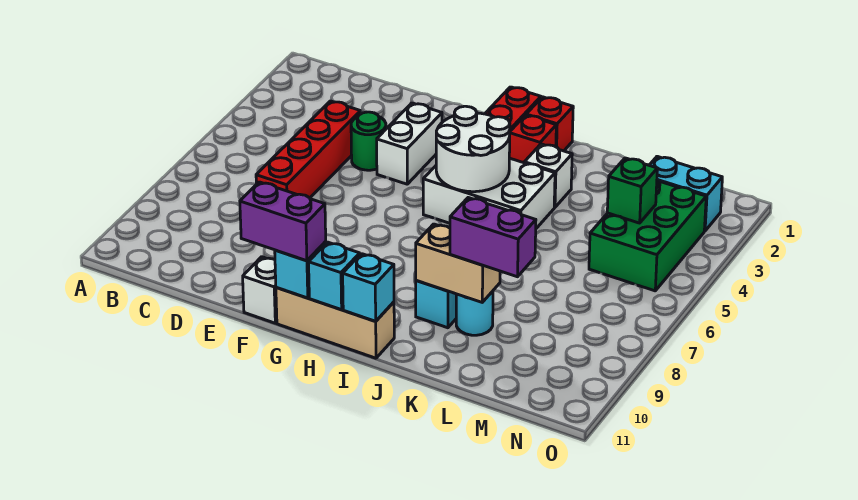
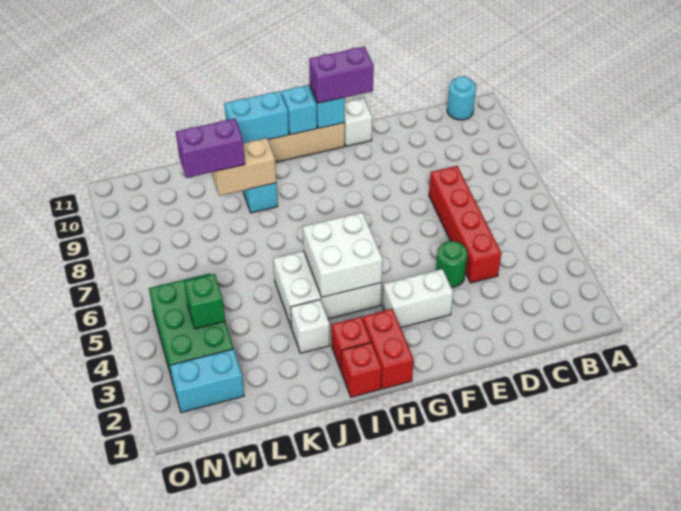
white 1x2 brick [377,103,442,184] -> white 1x2 brick turned to [383,269,453,328]
white 2x2 round brick [436,106,510,192] -> white 2x2 brick [303,212,383,297]
cyan 1x1 brick [343,254,394,321] -> cyan 1x2 brick [224,91,289,143]
cyan 1x1 round brick [456,291,493,335] -> cyan 1x1 round brick moved to [447,76,476,120]

